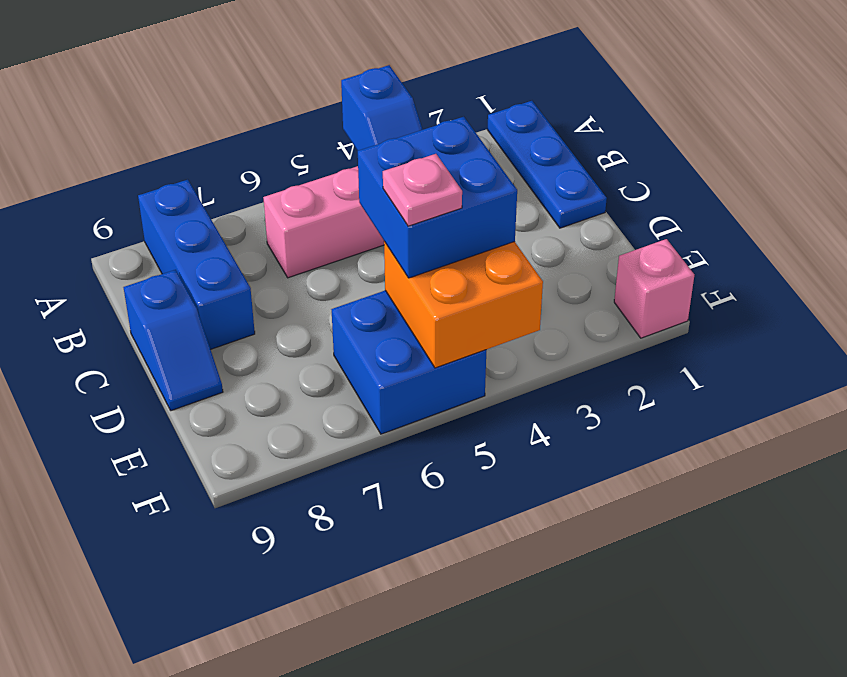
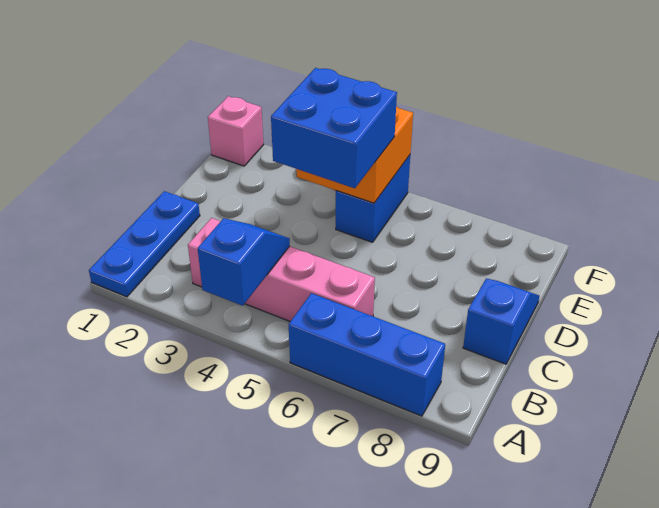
blue 1x3 brick [138,180,255,349] -> blue 1x3 brick turned to [289,293,445,416]
blue 2x2 brick [332,291,486,434] -> blue 1x2 brick [336,155,410,242]
pink 1x1 plate [383,154,462,226] -> none

